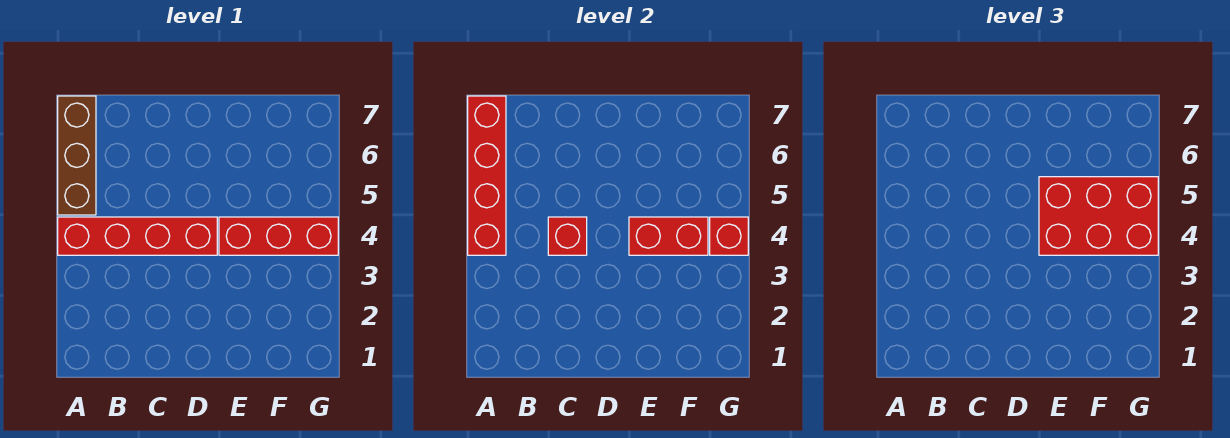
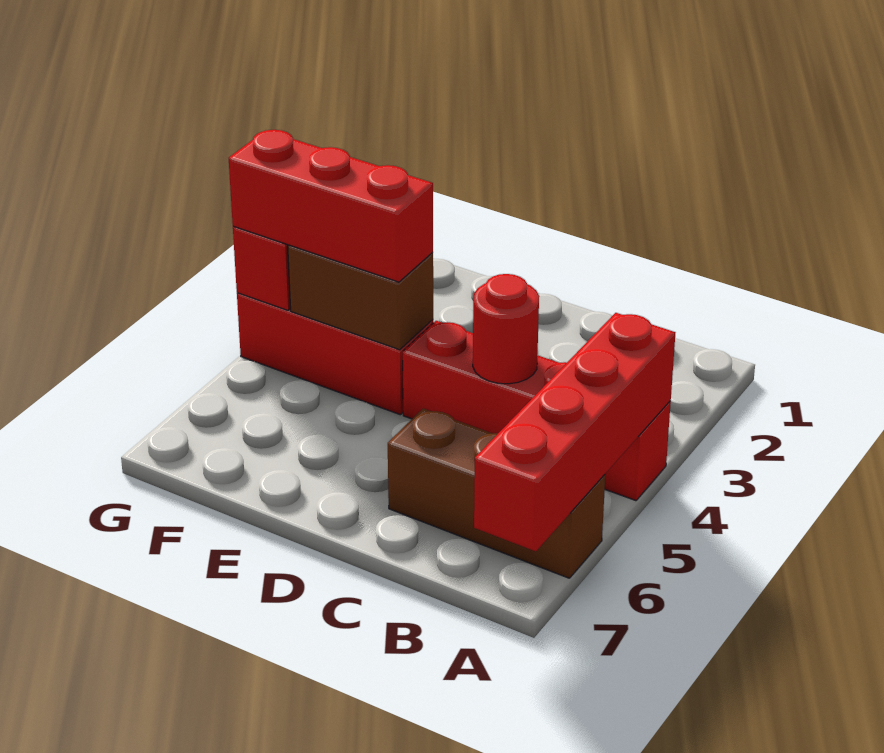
brown 1x3 brick [58,96,96,215] -> brown 1x3 brick turned to [388,409,605,578]
red 1x1 brick [548,217,587,255] -> red 1x1 round brick [473,274,539,384]
red 1x2 brick [629,217,708,255] -> brown 1x2 brick [288,245,433,350]
red 2x3 brick [1039,177,1158,255] -> red 1x3 brick [229,130,433,282]

